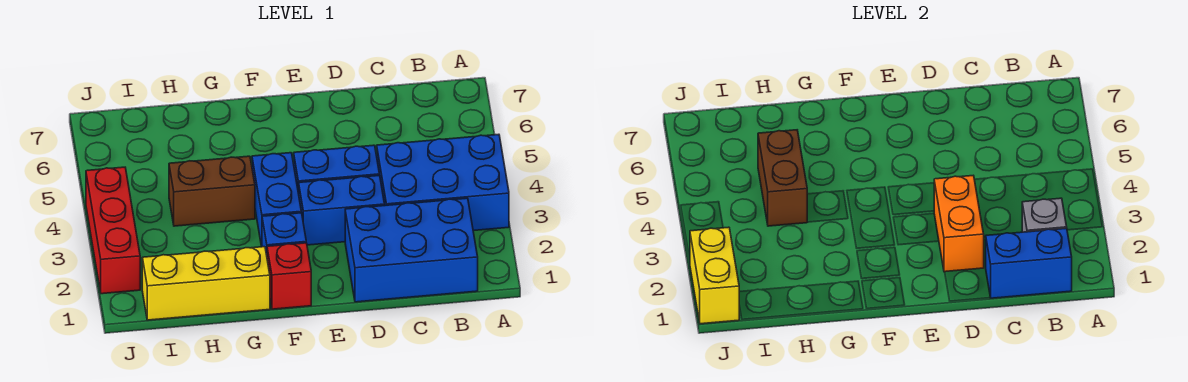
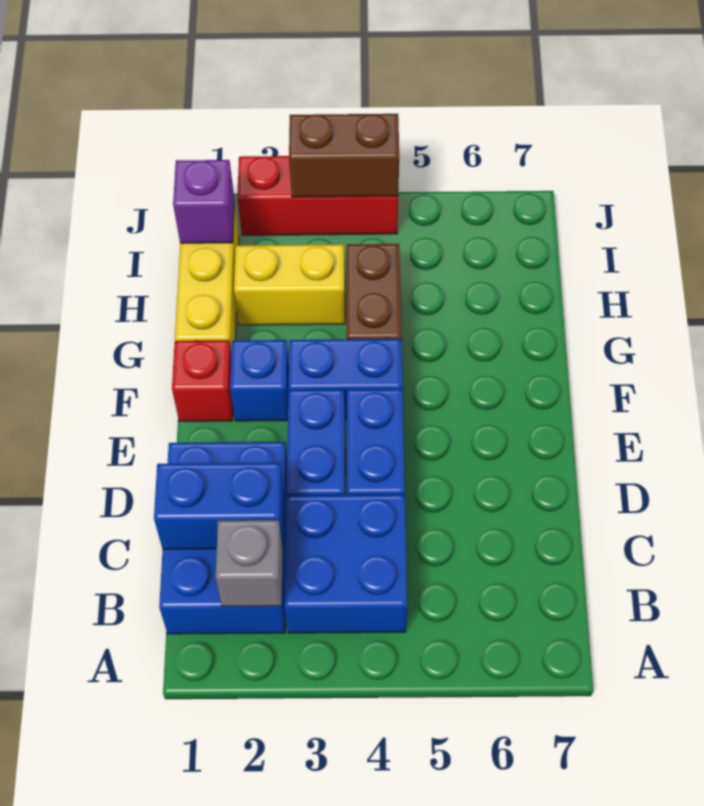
blue 2x3 brick [377,134,509,231] -> blue 2x2 brick [285,495,407,633]
blue 1x2 brick [986,228,1072,298] -> blue 1x2 brick turned to [154,463,284,549]
orange 1x2 brick [934,176,984,272] -> none
brown 1x2 brick [758,130,807,226] -> brown 1x2 brick moved to [289,114,399,197]
none -> purple 1x1 brick [173,160,235,243]
yellow 1x2 brick [690,227,739,324] -> yellow 1x2 brick moved to [234,244,345,325]

